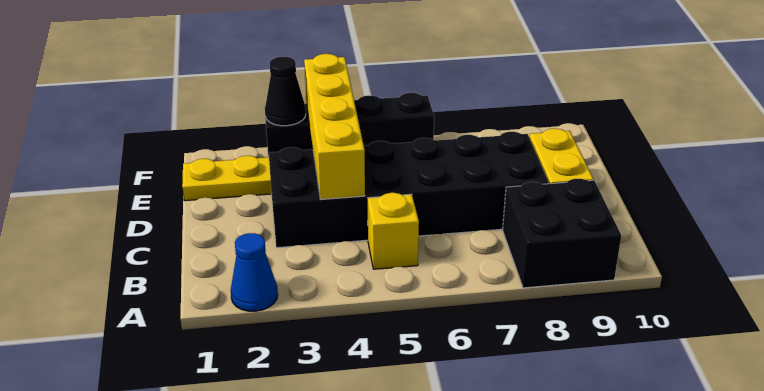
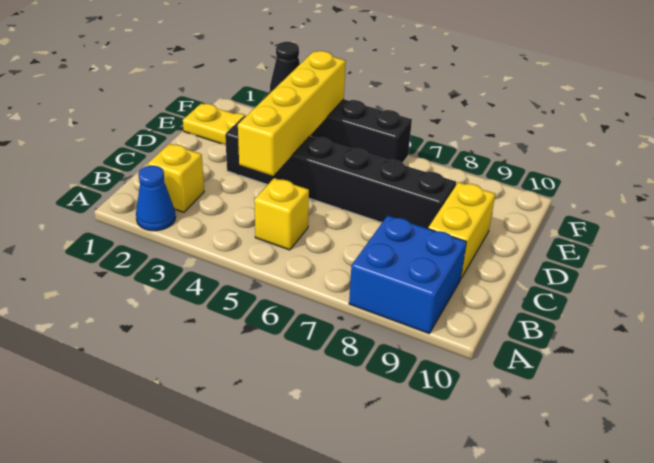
black 2x2 brick [503,179,621,288] -> blue 2x2 brick [349,216,467,333]
none -> yellow 1x1 brick [148,144,204,212]
black 2x6 brick [269,132,549,248] -> black 1x6 brick [225,116,456,229]

